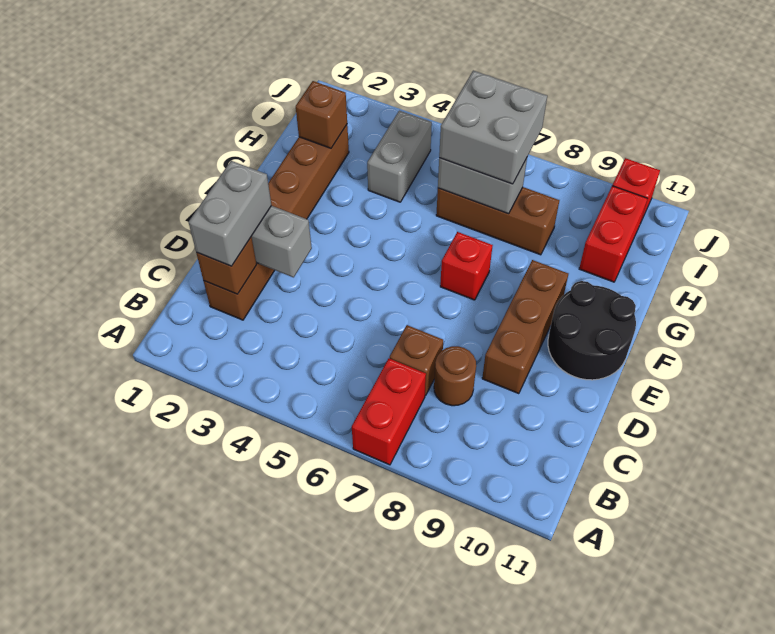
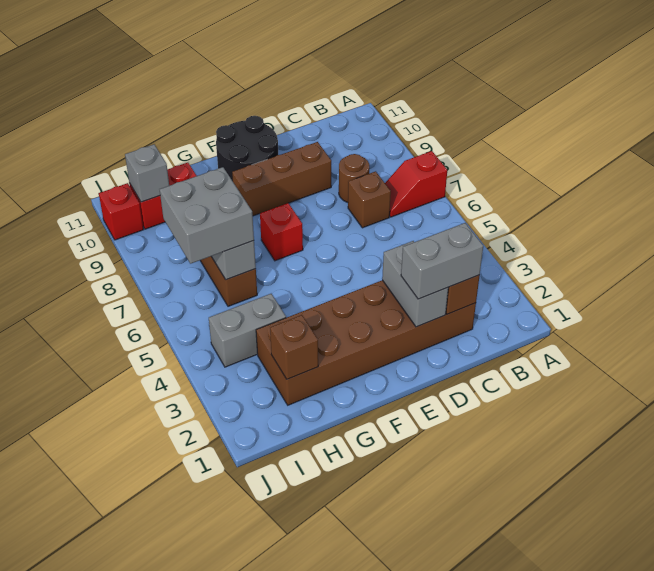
red 1x2 brick [352,358,426,465] -> red 1x2 slope [385,151,447,217]
brown 1x6 brick [204,125,349,320] -> brown 2x6 brick [256,280,476,405]
none -> grey 1x1 brick [125,144,169,202]

